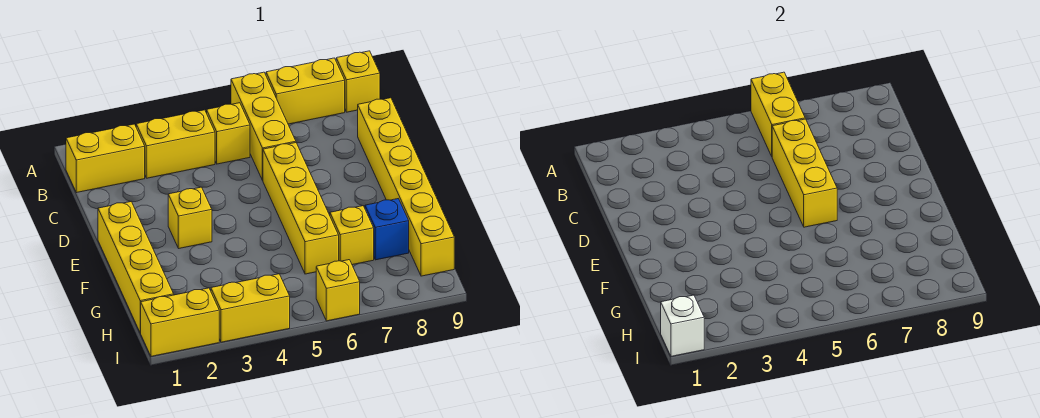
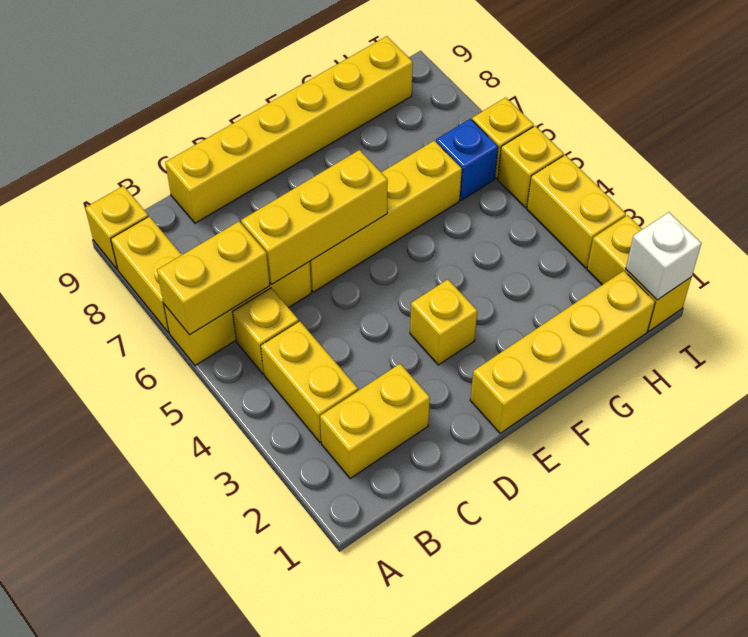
yellow 1x2 brick [66,124,145,193] -> yellow 1x2 brick turned to [320,364,430,479]
yellow 1x1 brick [330,206,374,265] -> yellow 1x1 brick moved to [498,126,564,208]
blue 1x1 brick [365,199,409,260] -> blue 1x1 brick moved to [436,119,498,200]

